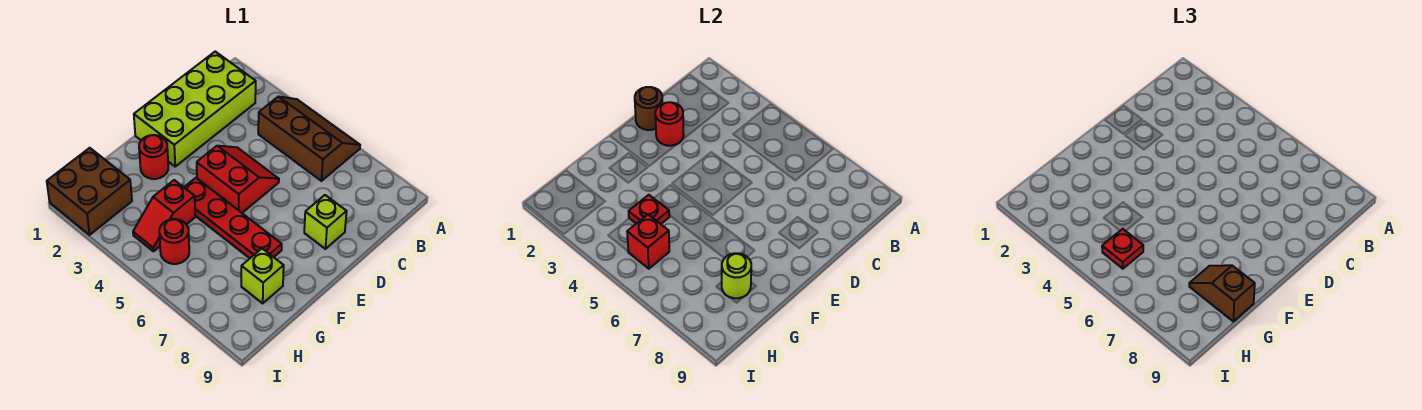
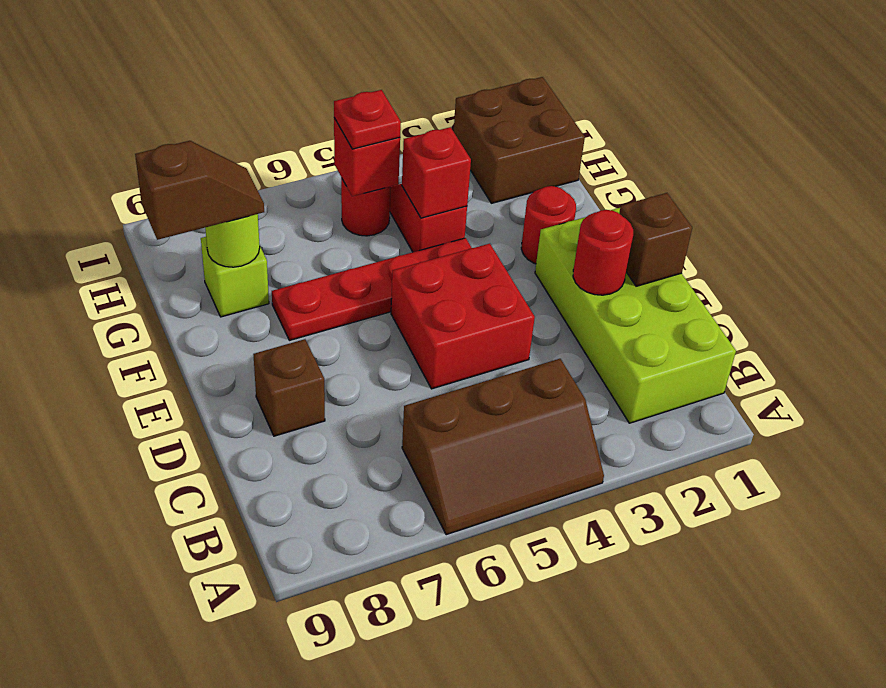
brown 1x1 round brick [635,87,662,130] -> brown 1x1 brick [619,193,692,286]
red 2x2 slope [197,146,279,213] -> red 2x2 brick [391,244,535,389]
lime 1x1 brick [304,195,347,249] -> brown 1x1 brick [253,339,325,436]
red 1x1 plate [629,195,669,224] -> red 1x1 brick [402,127,471,218]

